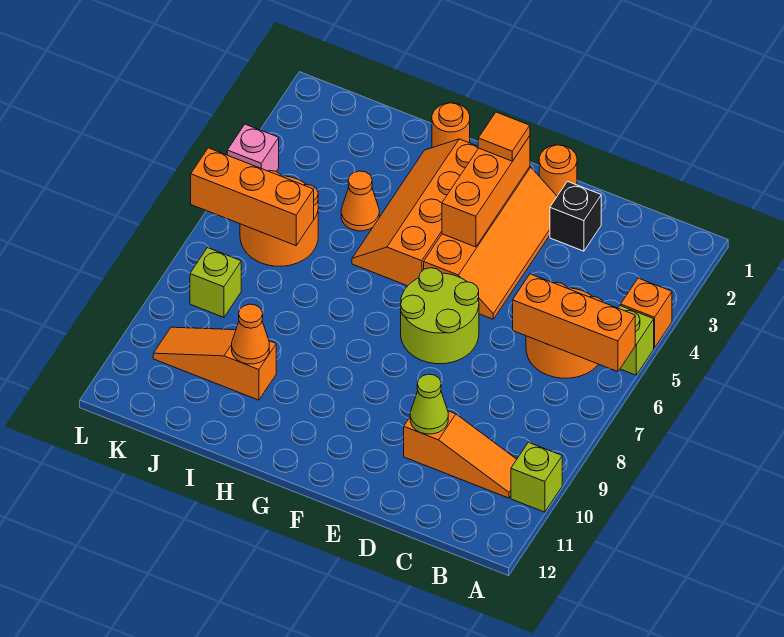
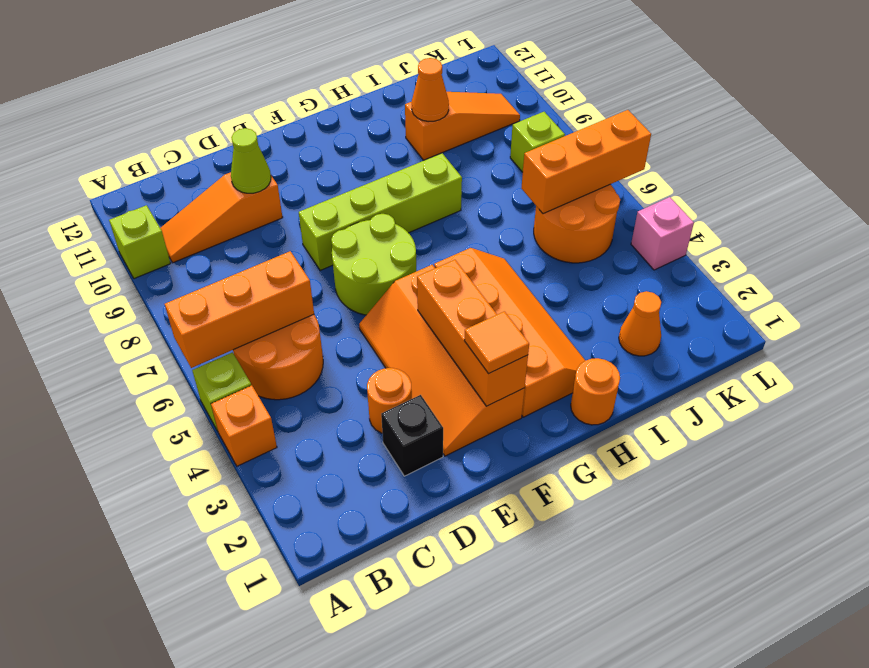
orange 1x1 round brick [539,145,577,196] -> orange 1x1 round brick moved to [367,368,412,433]
none -> lime 1x4 brick [299,153,462,271]
orange 1x1 cone [341,171,379,231] -> orange 1x1 cone moved to [619,291,661,356]

